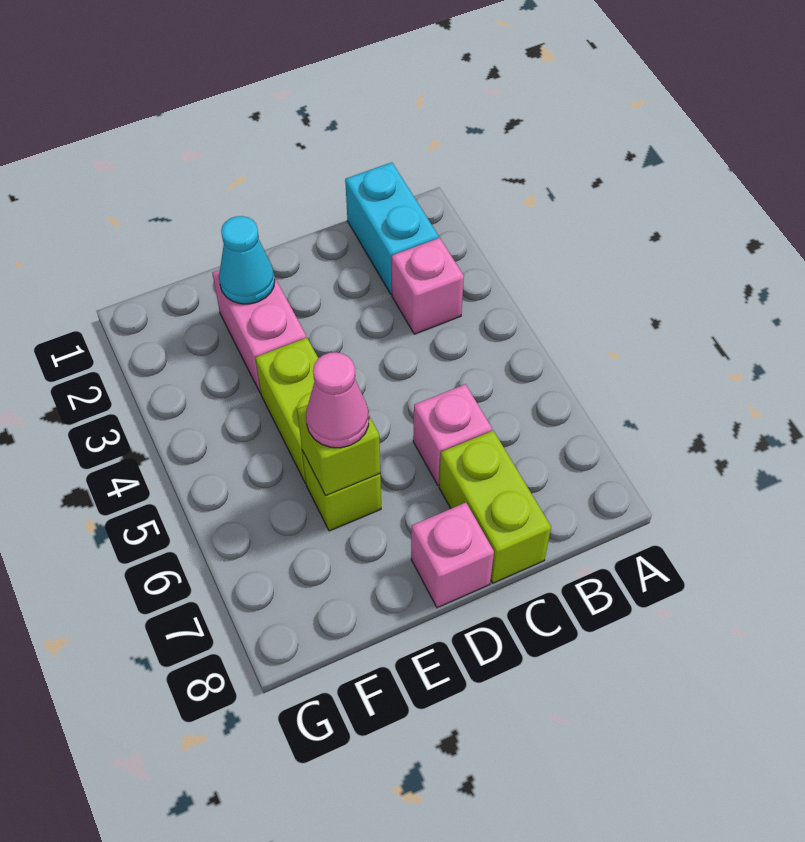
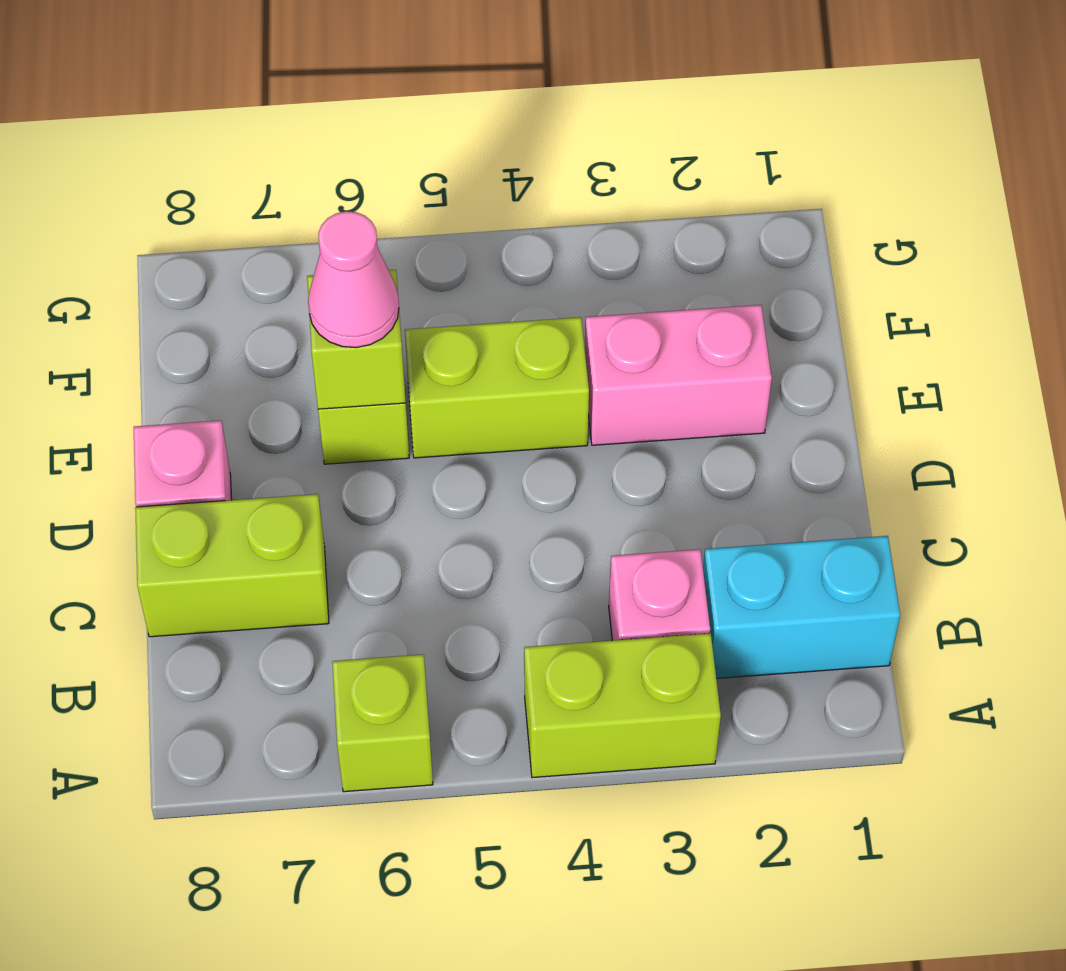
none -> lime 1x2 brick [524,633,721,778]
none -> lime 1x1 brick [332,654,433,792]
pink 1x1 brick [413,384,492,486] -> none
cyan 1x1 cone [219,216,275,304] -> none

